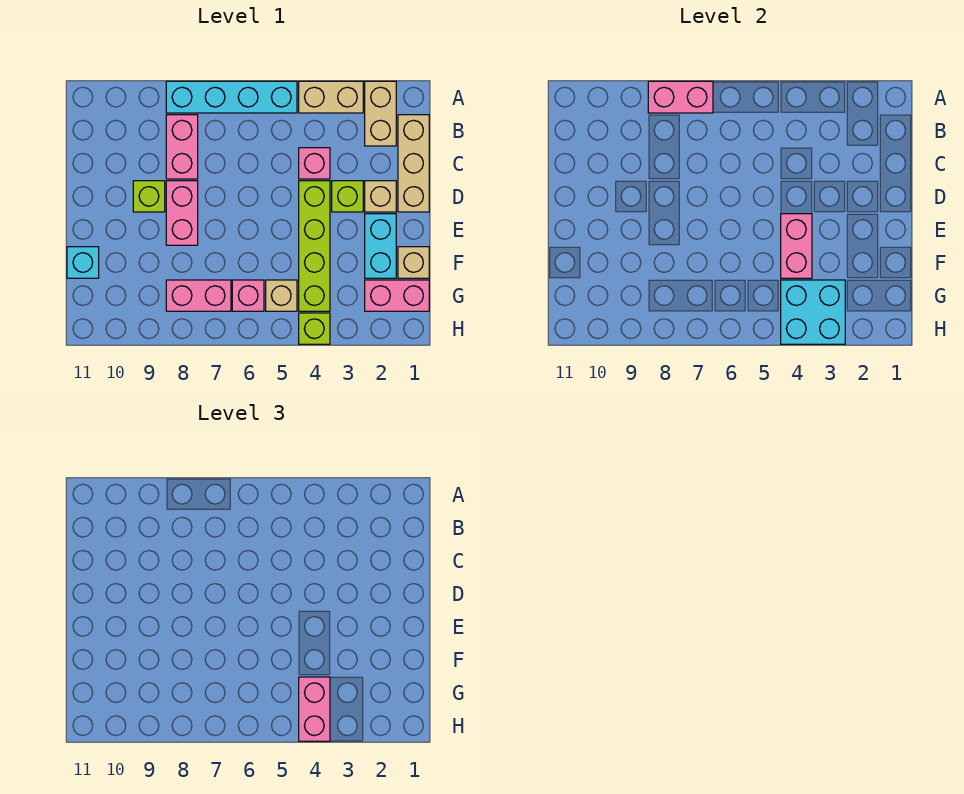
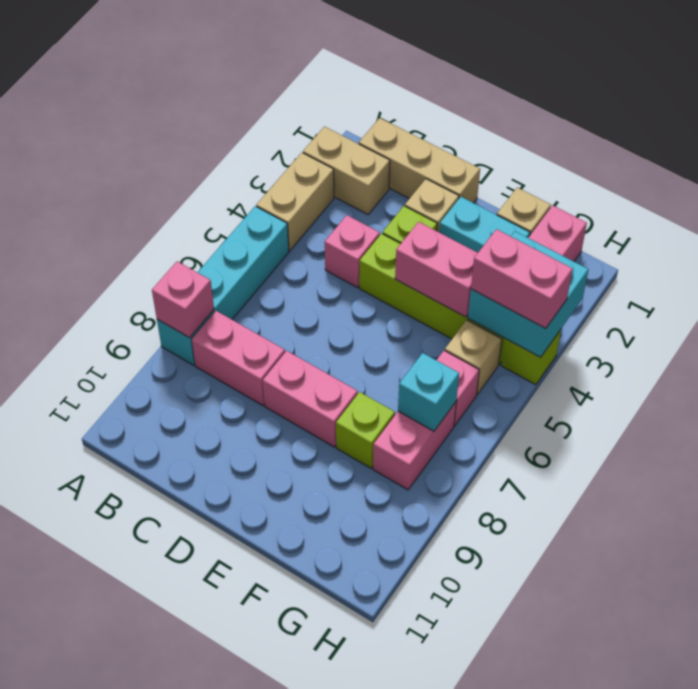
pink 1x2 brick [648,81,713,113] -> pink 1x1 brick [152,261,214,338]
lime 1x1 brick [133,181,165,212] -> lime 1x1 brick moved to [336,392,395,468]
cyan 1x1 brick [67,247,99,278] -> cyan 1x1 brick moved to [398,353,459,431]

